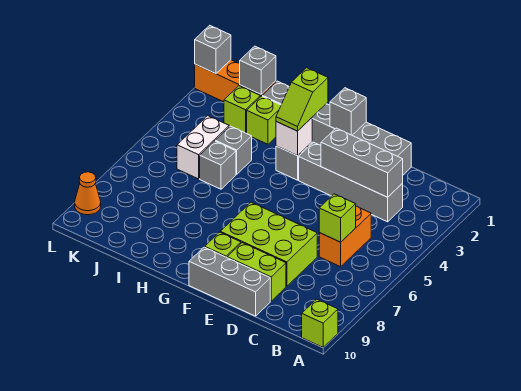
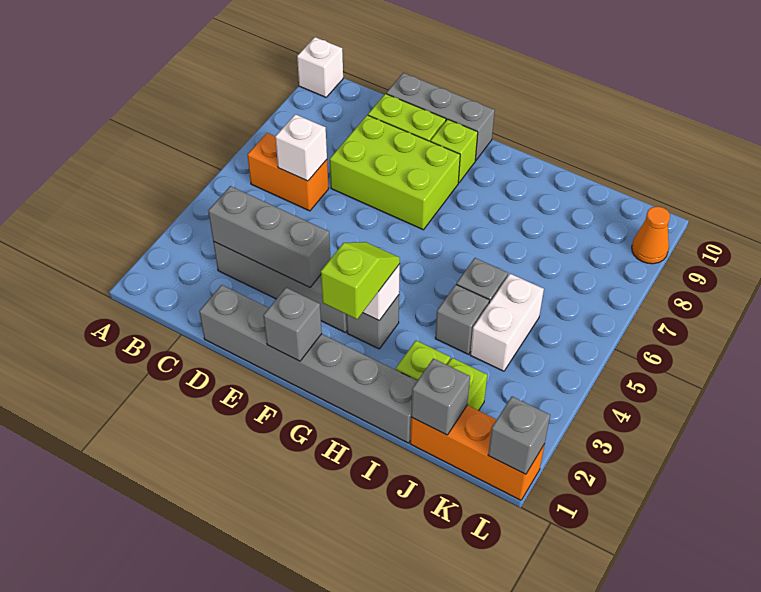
lime 1x1 brick [302,299,338,347] -> white 1x1 brick [297,37,343,97]
orange 1x2 brick [319,206,371,267] -> orange 1x2 brick turned to [247,133,329,211]
lime 1x1 brick [319,194,356,242] -> white 1x1 brick [275,114,327,181]

